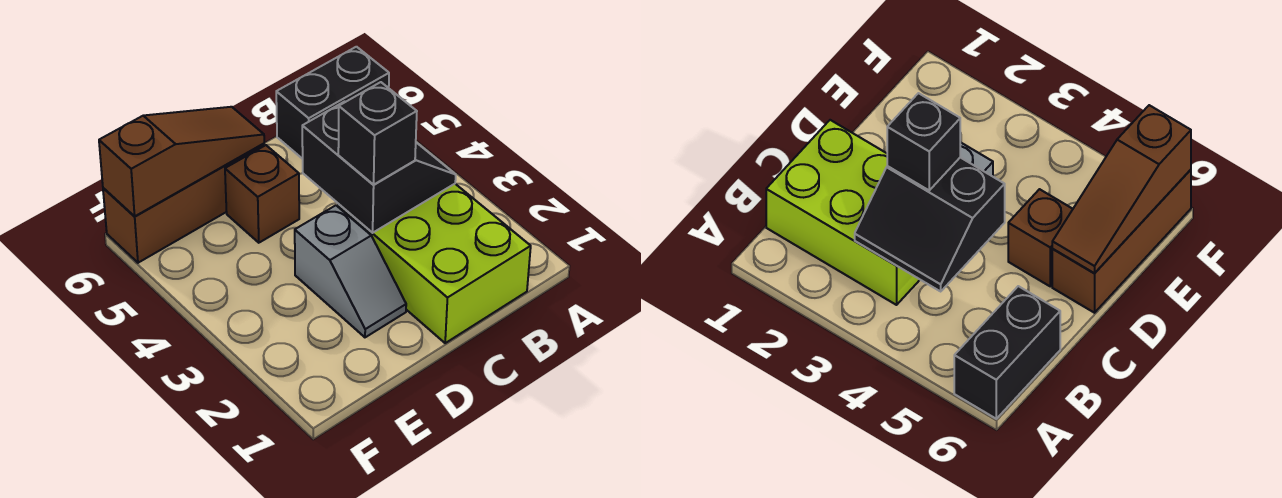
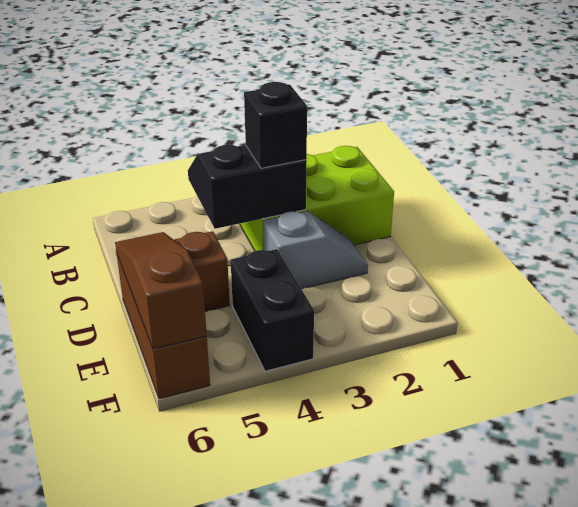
black 1x2 brick [276,47,389,159] -> black 1x2 brick moved to [231,249,314,371]

